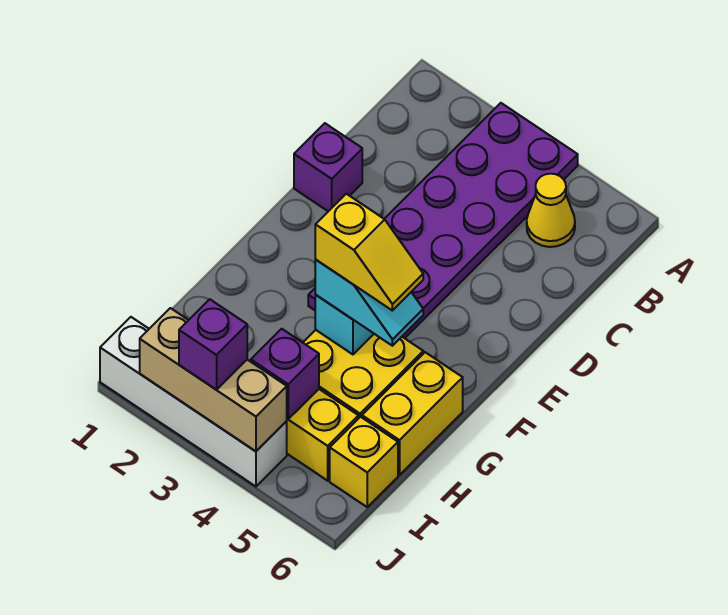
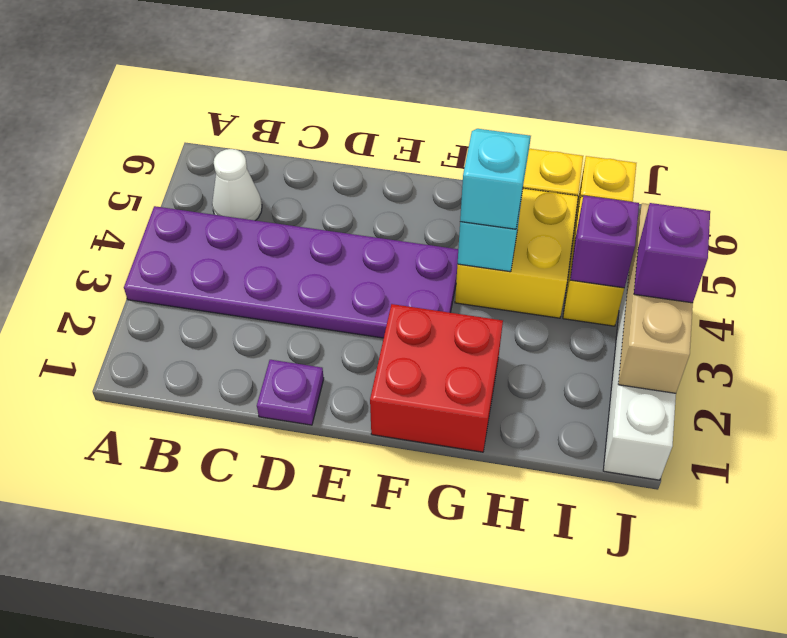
yellow 1x1 cone [527,174,575,247] -> white 1x1 cone [212,149,262,221]
purple 1x1 brick [294,123,362,211] -> purple 1x1 plate [257,360,324,425]
none -> red 2x2 brick [370,304,503,452]
yellow 1x2 slope [315,194,423,310] -> none

